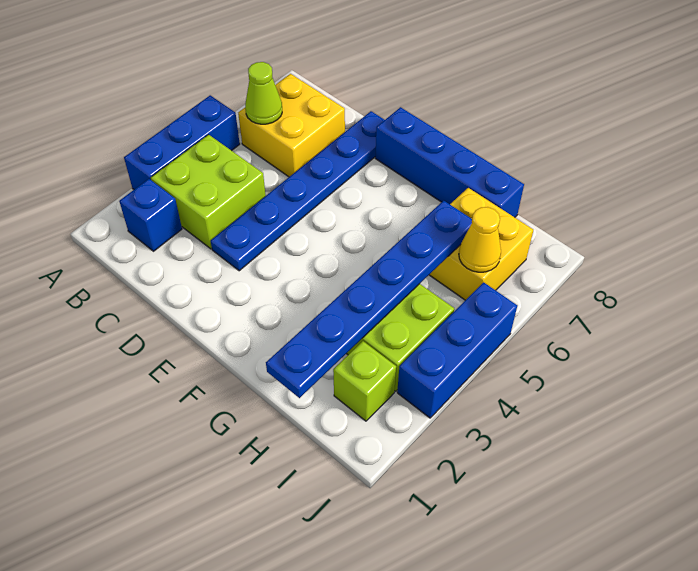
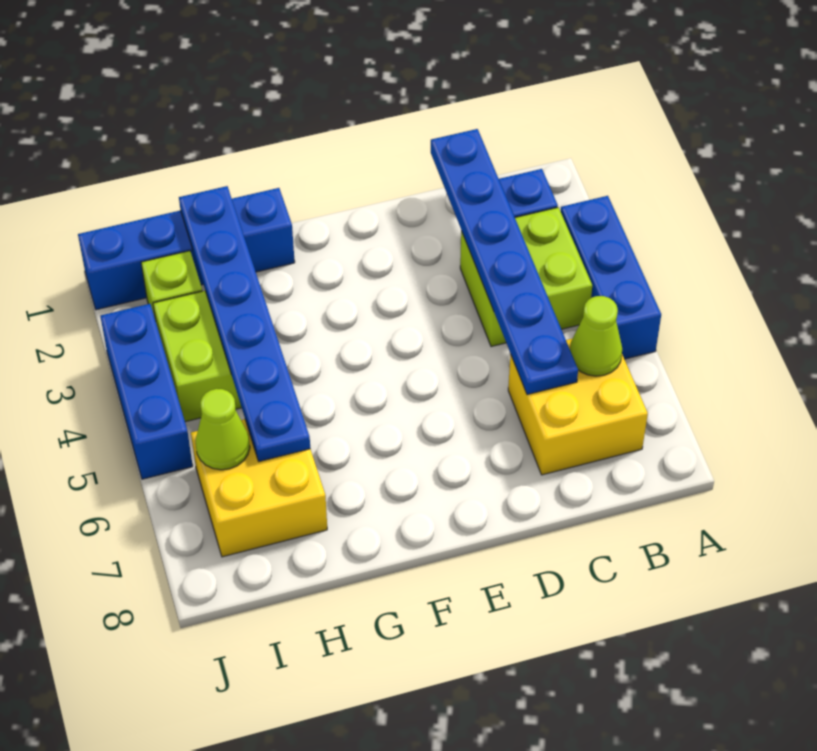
blue 1x6 plate [211,111,384,271] -> blue 1x6 plate moved to [431,129,578,395]
blue 1x4 brick [375,107,524,217] -> blue 1x4 brick moved to [78,188,295,310]
yellow 1x1 cone [459,207,501,272] -> lime 1x1 cone [196,389,250,470]

